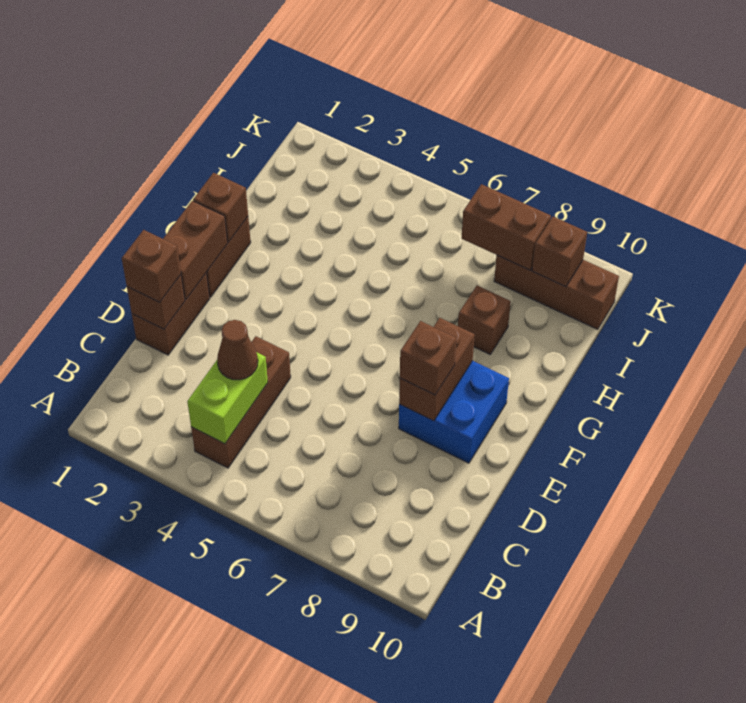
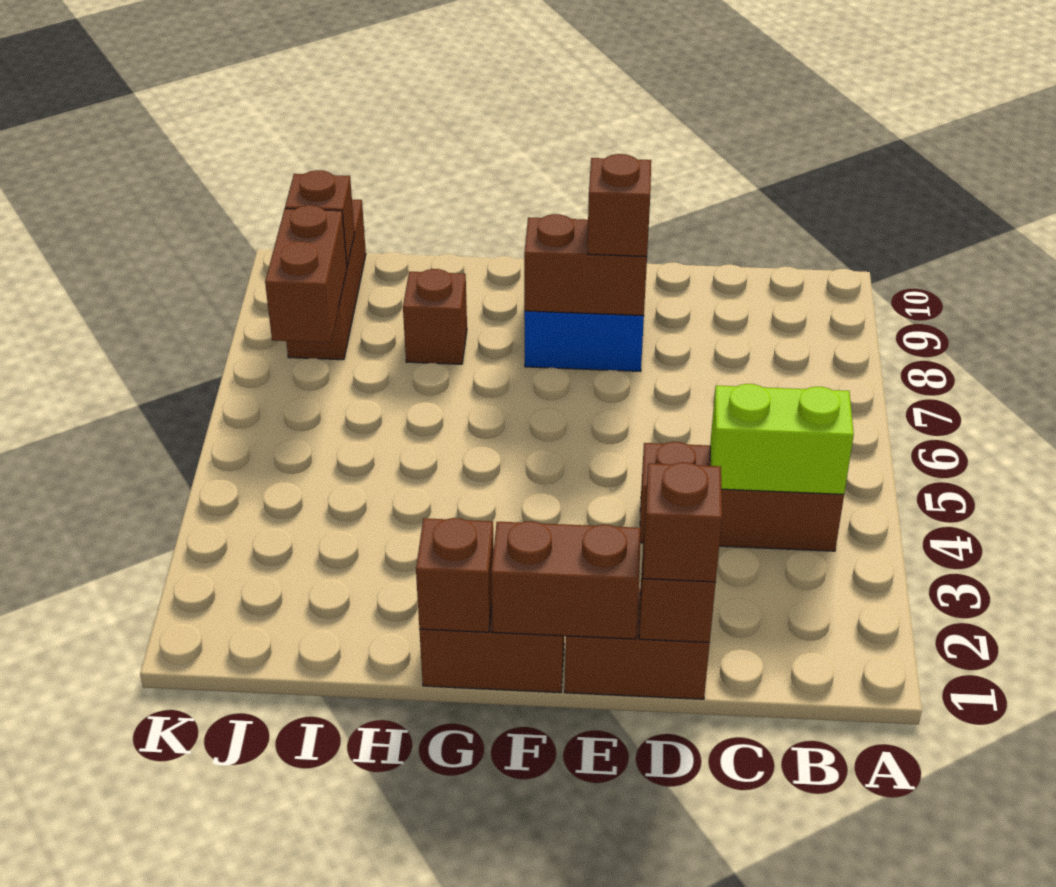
brown 1x1 cone [217,320,258,380] -> none

